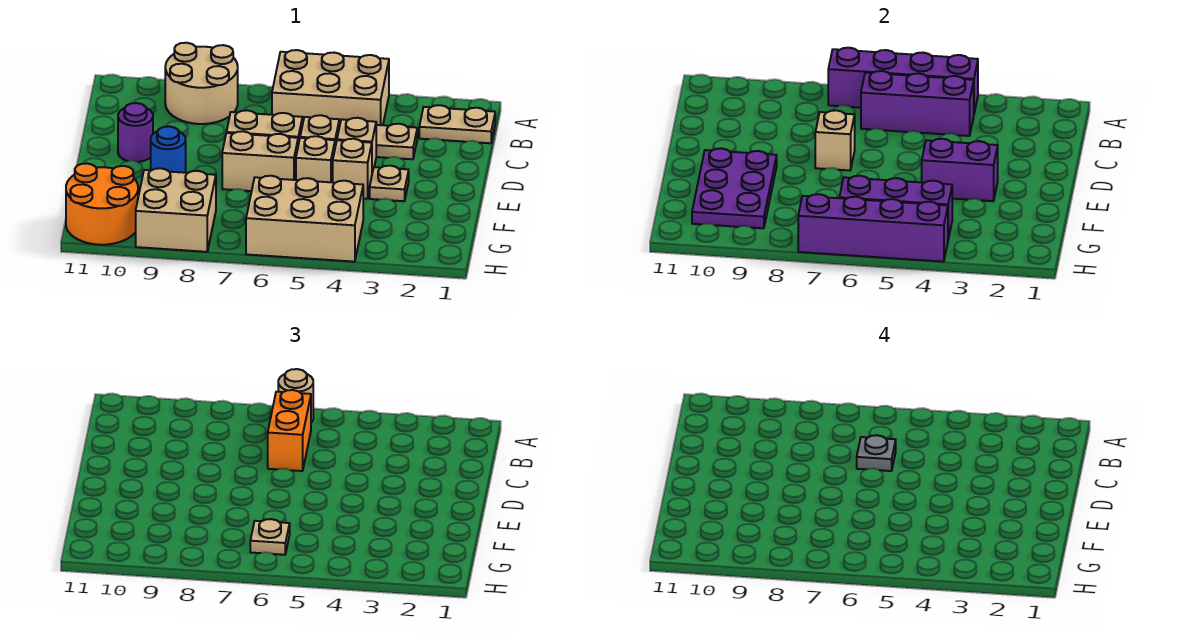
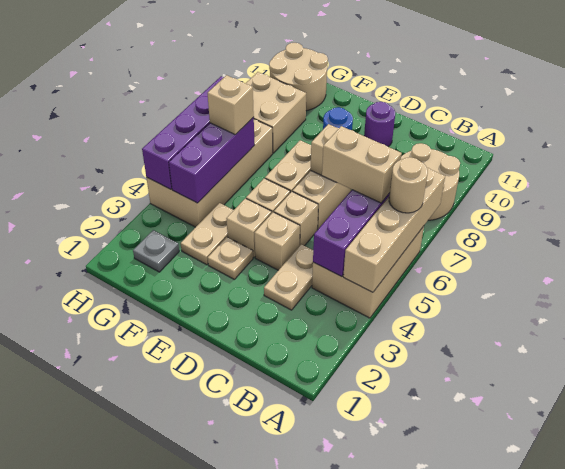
purple 1x4 brick [828,48,978,113] -> tan 1x4 brick [343,168,445,292]
tan 1x2 plate [419,105,495,143] -> tan 1x2 plate moved to [181,203,234,265]
orange 1x2 brick [268,390,311,471] -> tan 1x2 brick [322,126,402,203]
grey 1x1 plate [857,435,896,471] -> grey 1x1 plate moved to [133,230,179,272]
purple 1x2 brick [922,139,998,201] -> none
purple 2x3 plate [692,148,777,228] -> none
tan 2x3 brick [246,176,363,262] -> tan 2x4 brick [146,119,273,227]
tan 1x1 plate [250,519,290,555] -> tan 1x1 brick [208,75,254,135]
orange 2x2 round brick [66,163,138,245] -> tan 2x2 round brick [269,43,328,111]

